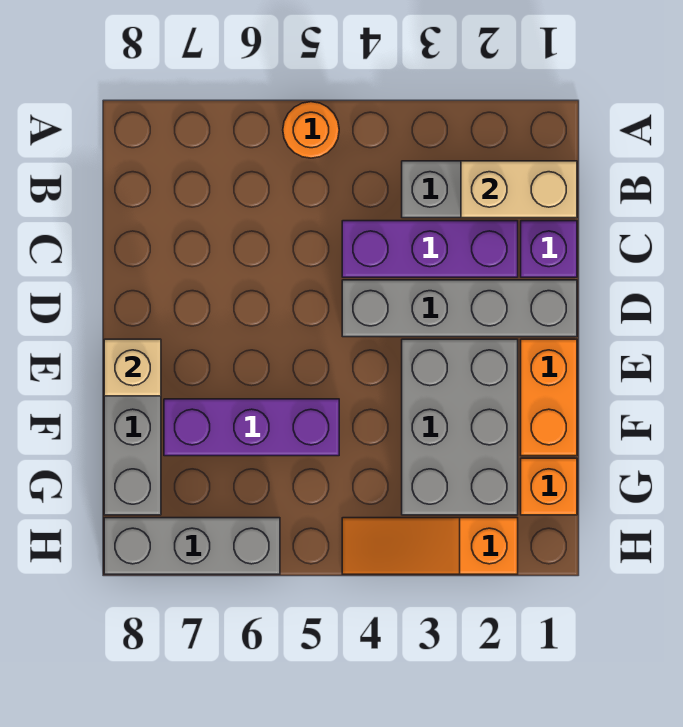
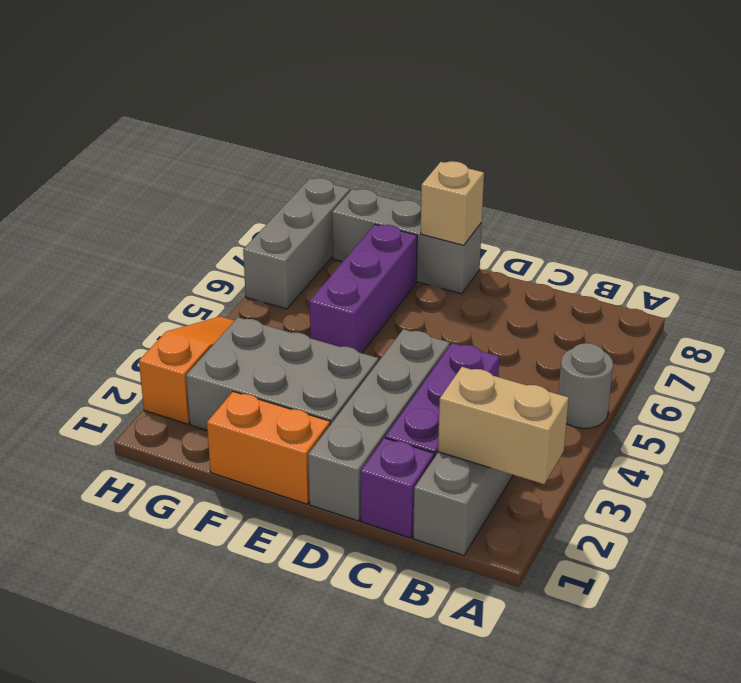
orange 1x1 round brick [283,102,339,158] -> grey 1x1 round brick [558,343,613,428]
tan 1x2 brick [461,161,577,218] -> tan 1x2 brick turned to [438,367,569,484]
orange 1x1 brick [521,458,577,515] -> none

